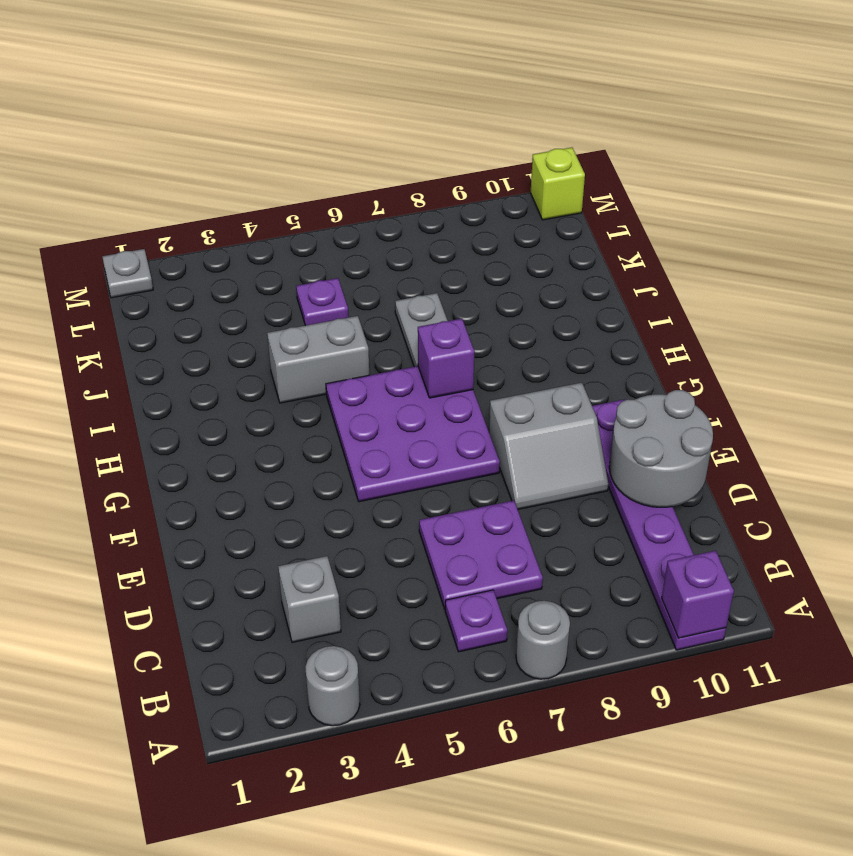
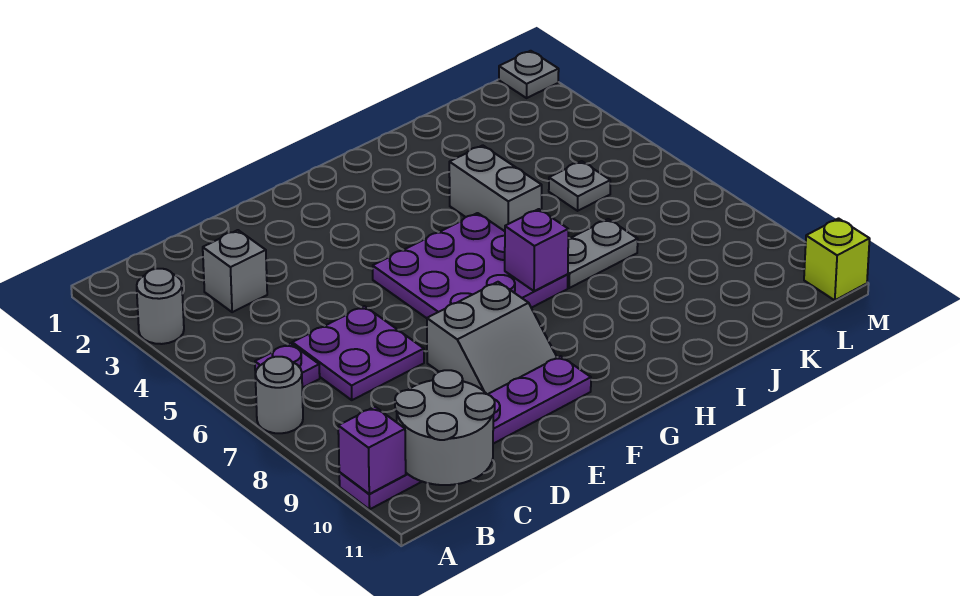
grey 2x2 round brick [609,390,713,507] -> grey 2x2 round brick moved to [395,370,495,485]
grey 2x2 slope [489,383,608,509] -> grey 2x2 slope turned to [427,282,557,394]
purple 1x1 plate [296,278,348,325] -> grey 1x1 plate [549,161,610,211]

